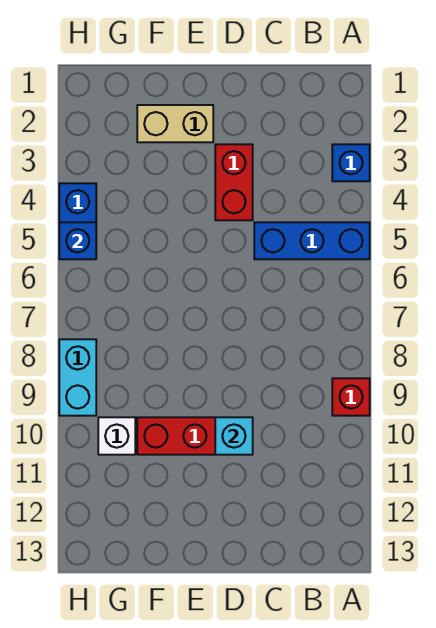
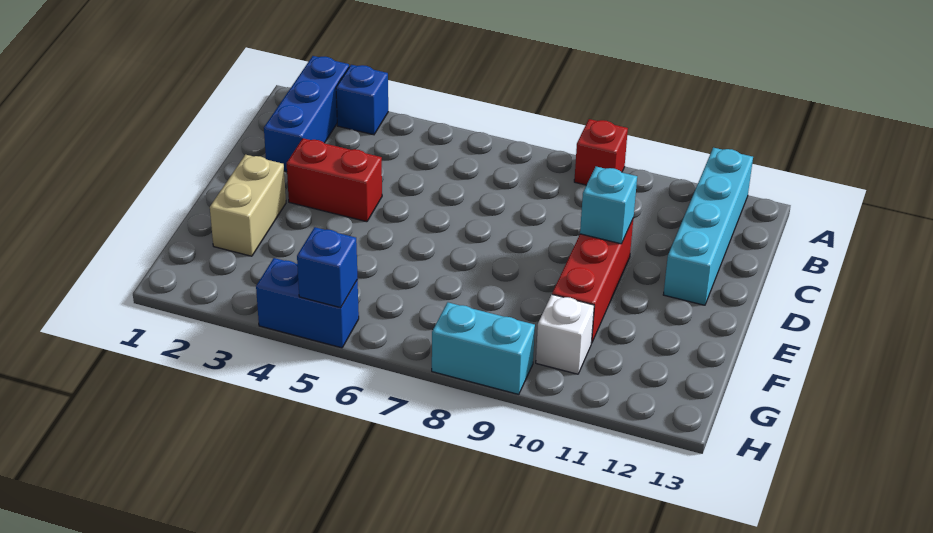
blue 1x3 brick [254,222,370,259] -> blue 1x3 brick moved to [264,56,349,172]
none -> cyan 1x4 brick [663,148,753,305]

